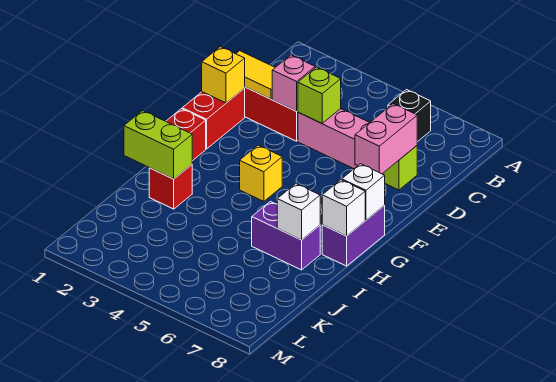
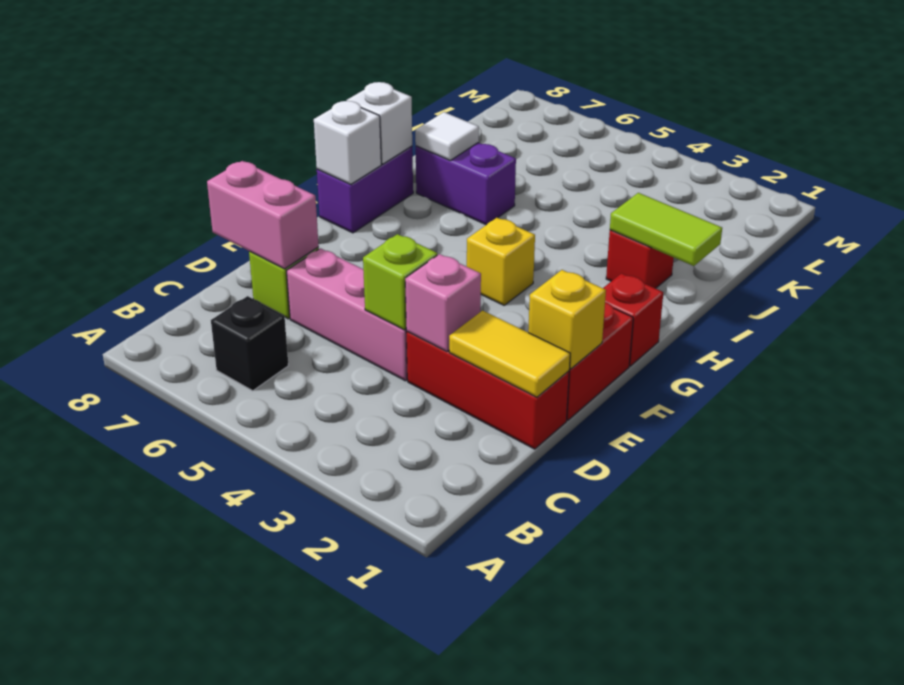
pink 1x2 brick [355,104,417,174] -> pink 1x2 brick turned to [207,161,319,269]
lime 1x2 brick [124,111,192,179] -> lime 1x2 tile [610,193,722,266]
white 1x1 brick [277,184,320,240] -> white 1x1 tile [415,112,479,160]

